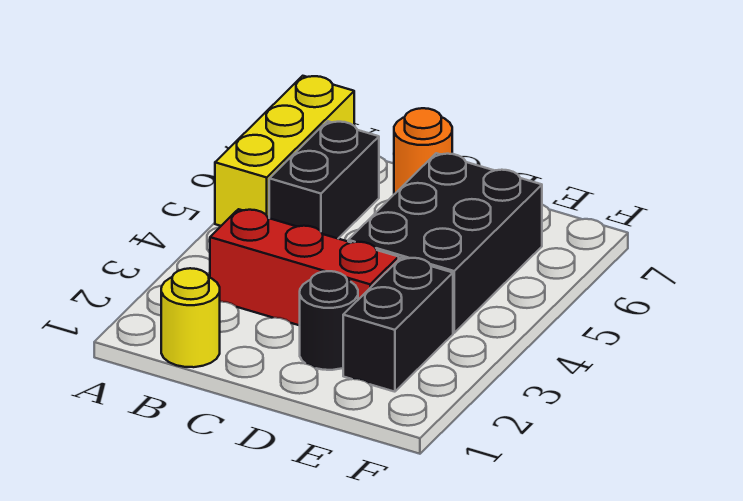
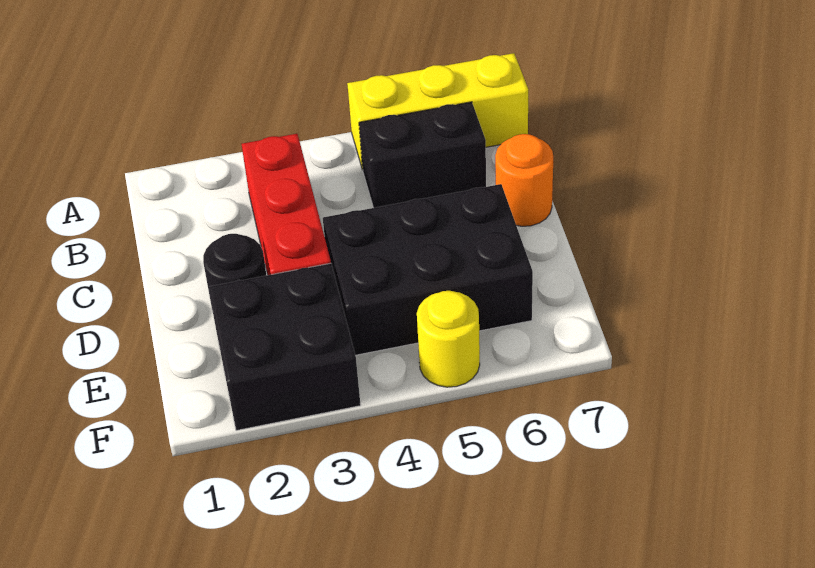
yellow 1x1 round brick [161,268,220,367] -> yellow 1x1 round brick moved to [417,291,480,387]
black 1x2 brick [343,257,453,392] -> black 2x2 brick [208,263,361,431]

